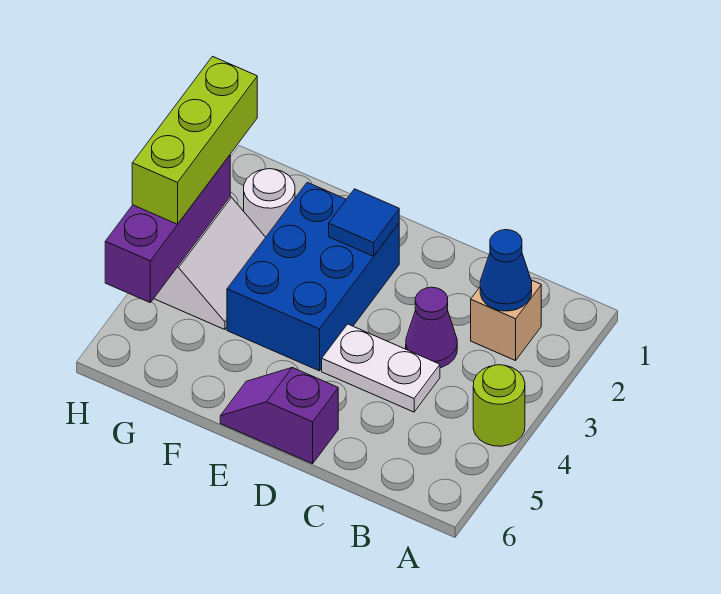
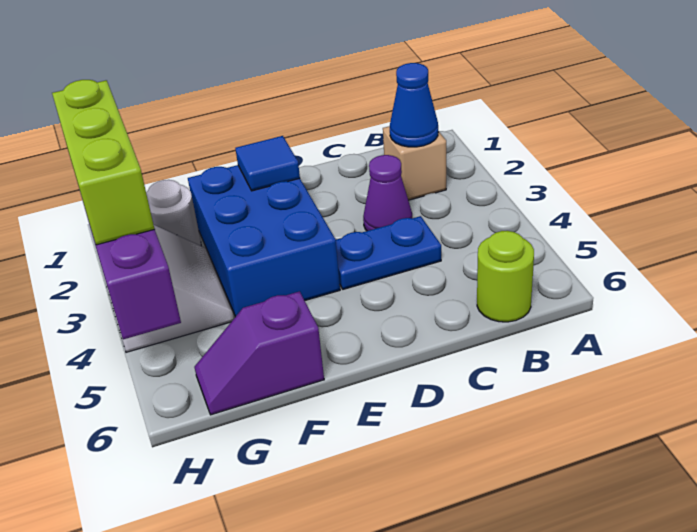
lime 1x1 round brick [473,365,525,446] -> lime 1x1 round brick moved to [477,231,534,322]
white 1x2 plate [322,324,440,412] -> blue 1x2 plate [336,216,441,289]
purple 1x2 slope [220,368,338,464] -> purple 1x2 slope moved to [194,291,324,415]

